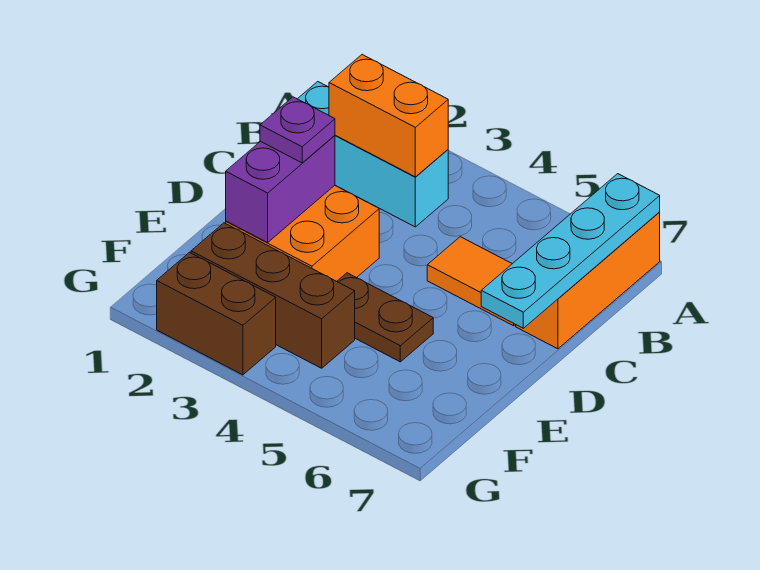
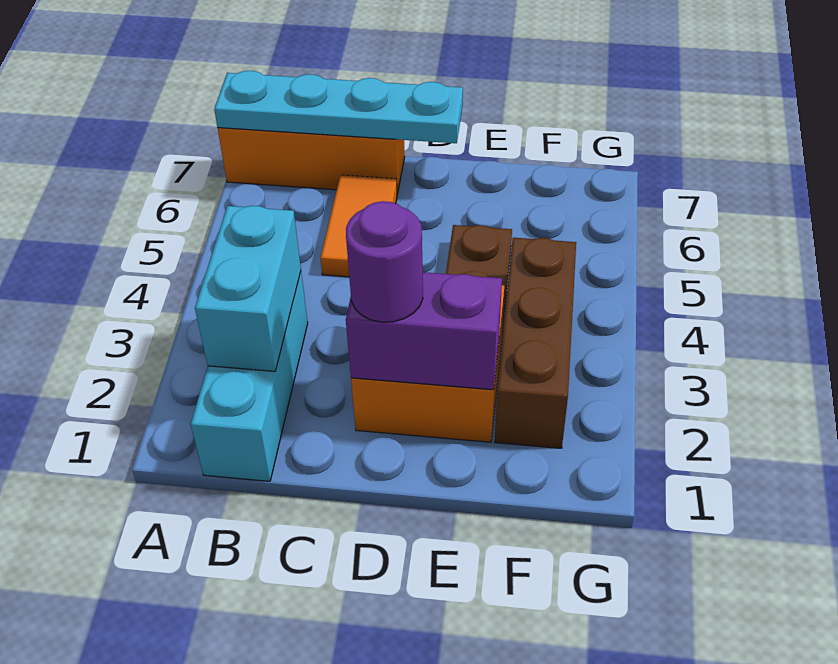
orange 1x2 brick [329,55,448,177] -> cyan 1x2 brick [195,206,301,371]
purple 1x1 plate [260,97,335,163] -> purple 1x1 round brick [346,201,423,322]
brown 1x2 brick [157,252,276,375] -> none

